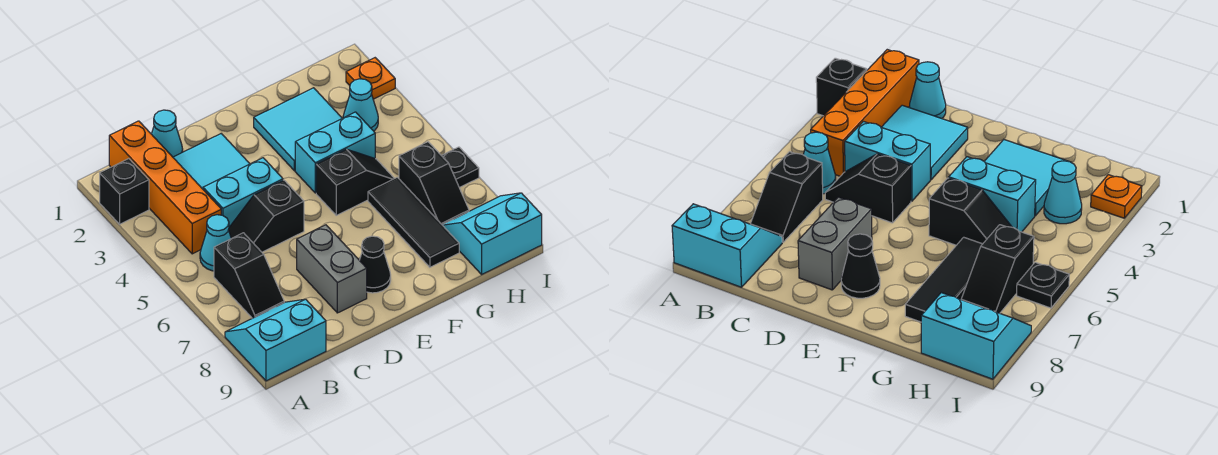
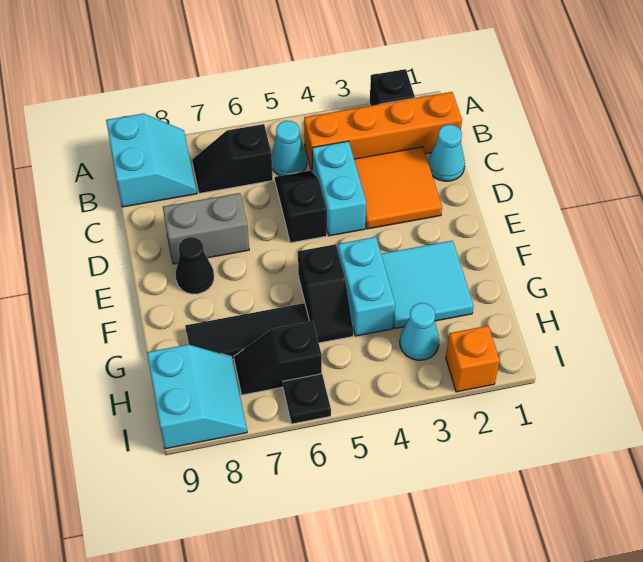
cyan 2x2 tile [173,134,250,189] -> orange 2x2 tile [354,147,442,229]
orange 1x1 plate [346,58,395,99] -> orange 1x1 brick [446,326,500,392]

